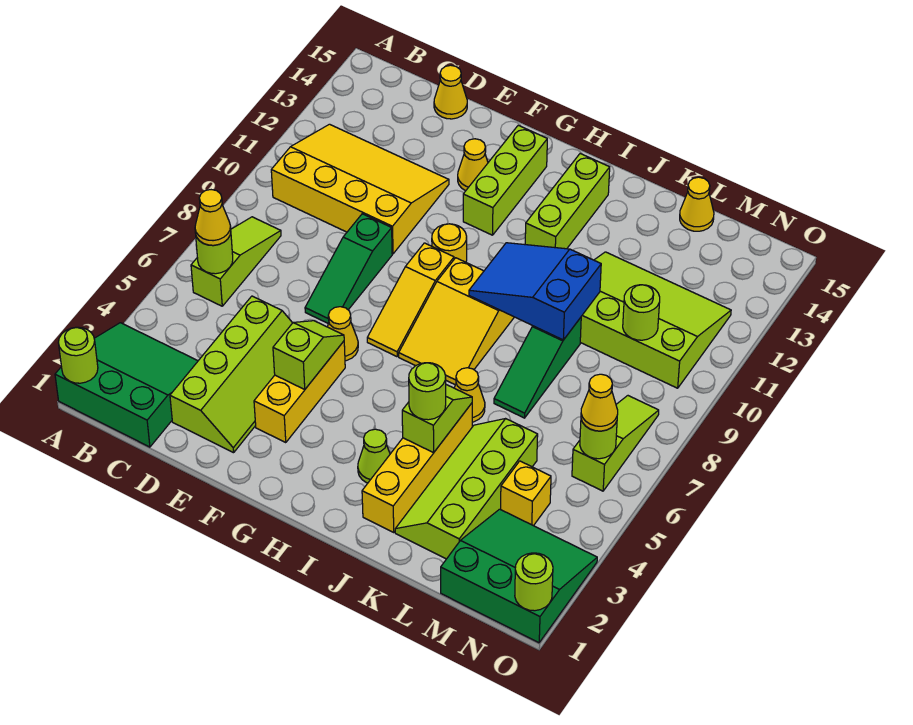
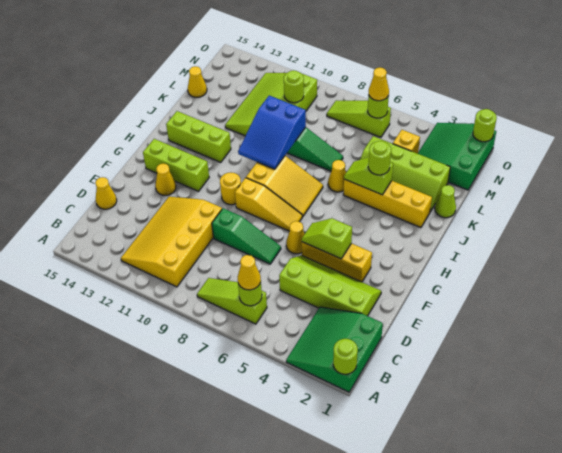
lime 1x1 cone [358,429,390,483] -> lime 1x1 cone moved to [435,185,456,218]

